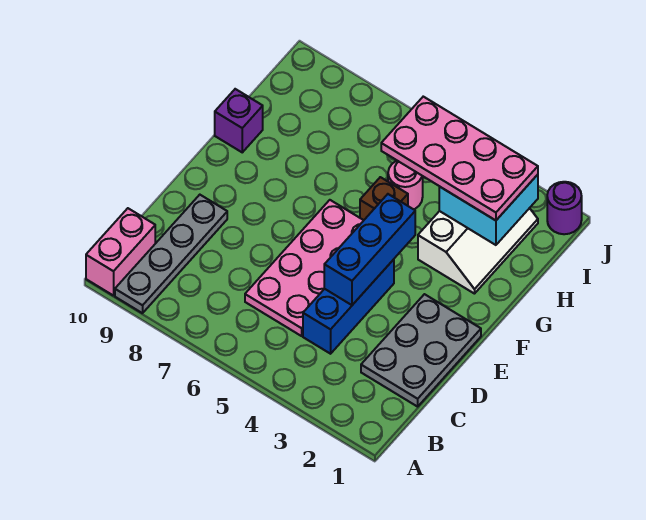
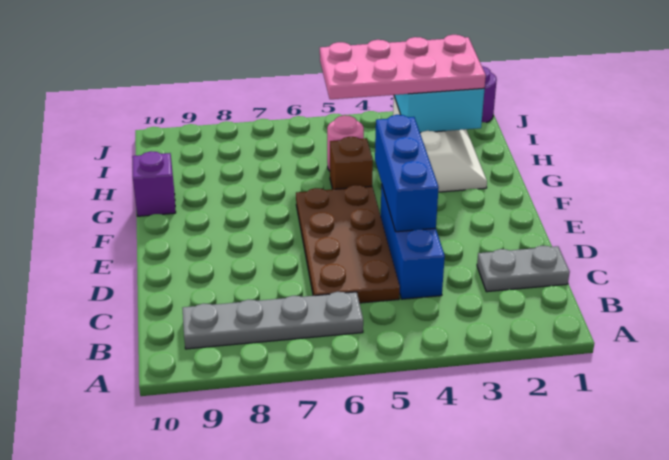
grey 1x4 plate [115,195,227,313] -> grey 1x4 plate turned to [183,292,363,349]
pink 1x2 brick [86,208,155,296] -> none
grey 2x3 plate [361,294,481,407] -> grey 1x2 plate [477,246,570,292]
pink 2x4 plate [245,200,364,336] -> brown 2x4 plate [296,185,400,303]

